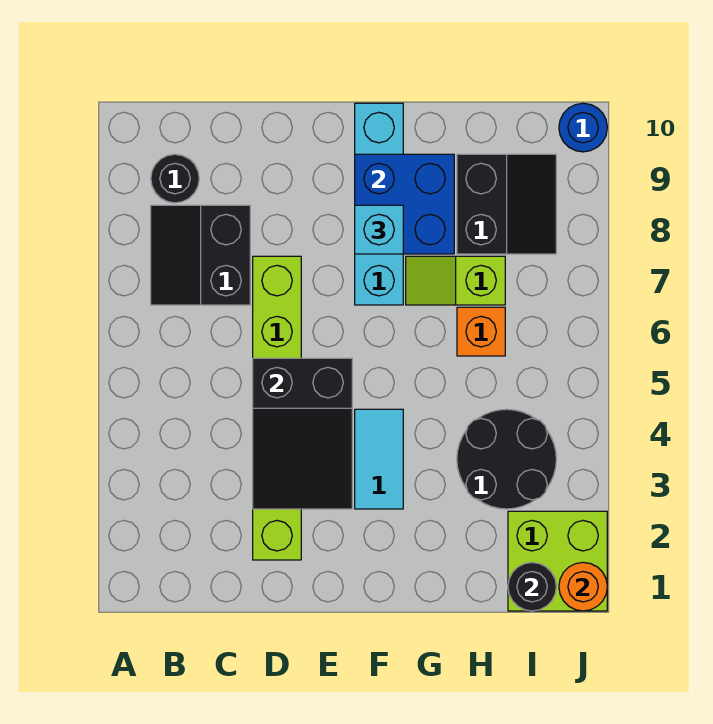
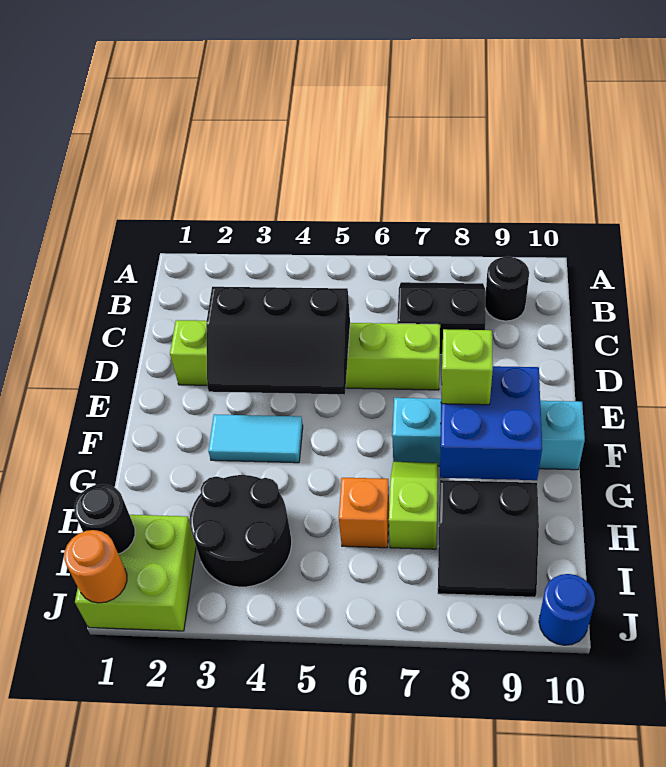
black 2x3 slope [253,358,352,509] -> black 2x3 slope turned to [206,287,350,395]
cyan 1x1 brick [355,205,403,254] -> lime 1x1 brick [442,329,493,405]

